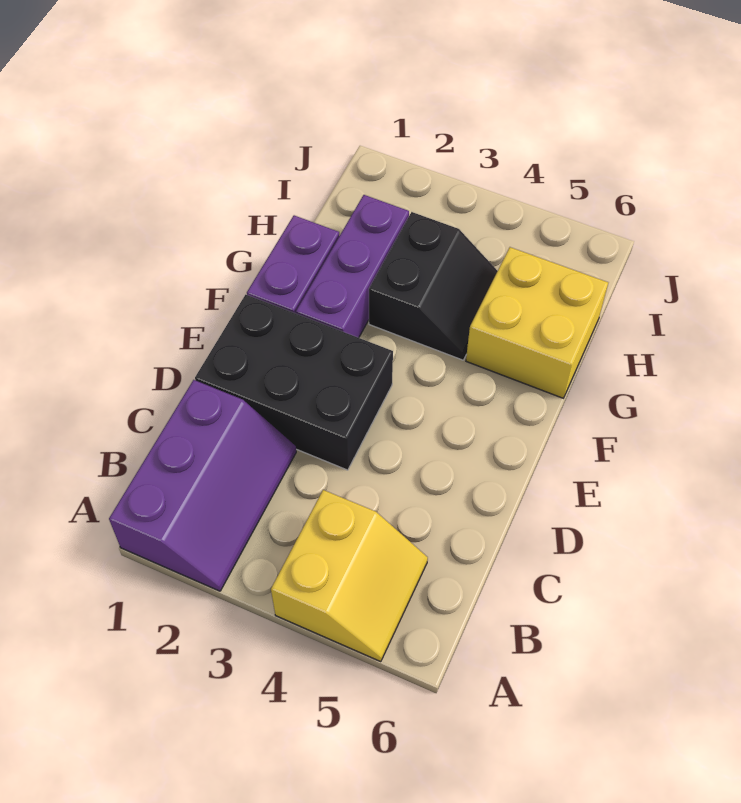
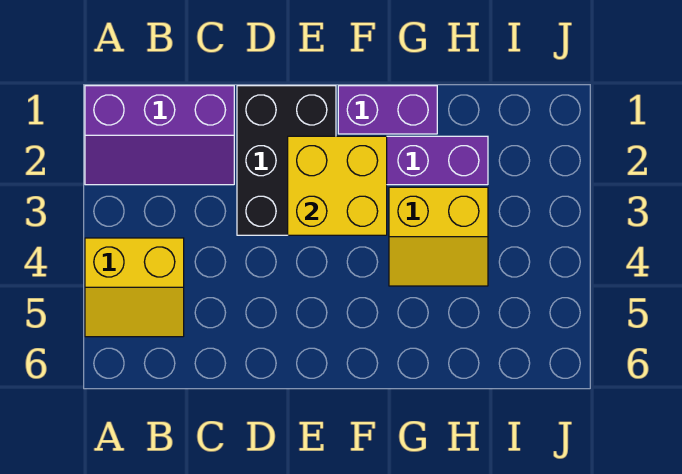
black 2x2 slope [369,212,497,360] -> yellow 2x2 slope [389,187,488,286]
yellow 2x2 brick [466,247,608,398] -> yellow 2x2 brick moved to [288,136,387,235]

